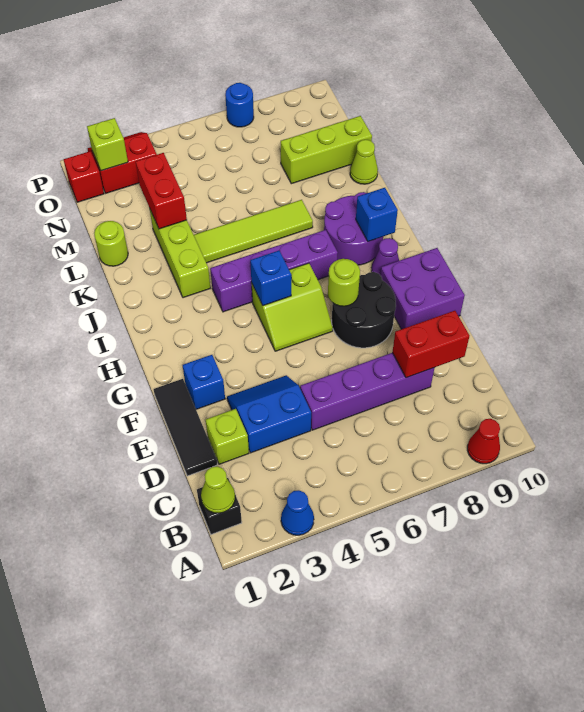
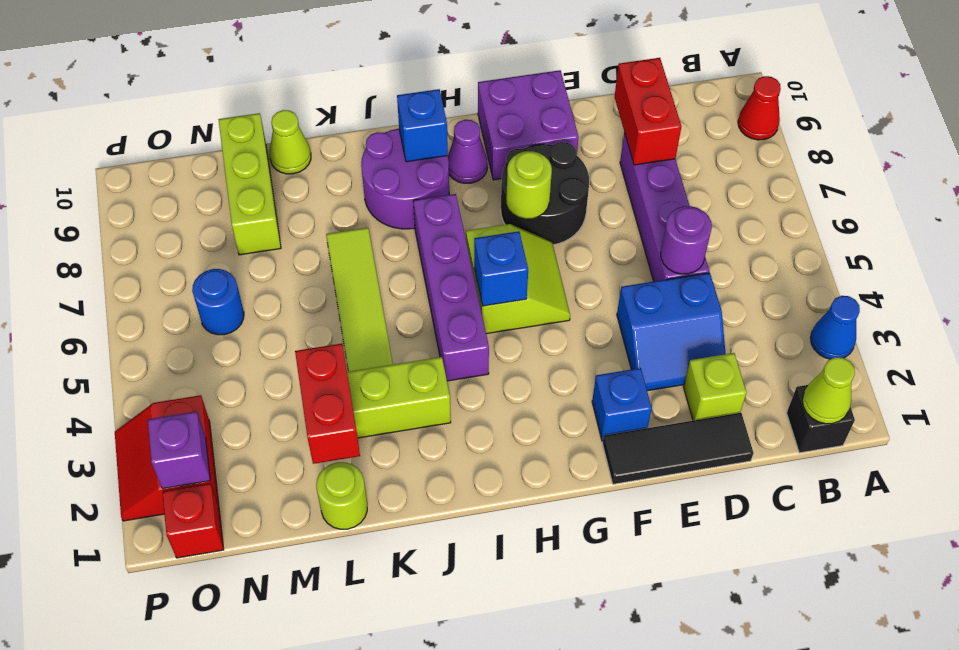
blue 2x2 slope [227,375,311,453] -> blue 2x2 slope turned to [617,273,726,391]
none -> purple 1x1 round brick [661,206,712,274]
red 1x2 brick [136,153,187,229] -> red 1x2 brick turned to [295,344,360,464]
lime 1x1 brick [87,118,128,171] -> purple 1x1 brick [148,412,210,489]
blue 1x1 round brick [225,83,254,127] -> blue 1x1 round brick moved to [192,269,244,335]

